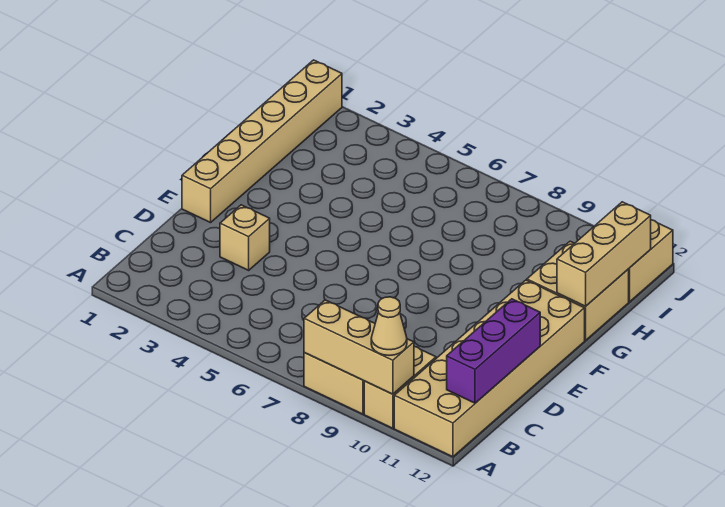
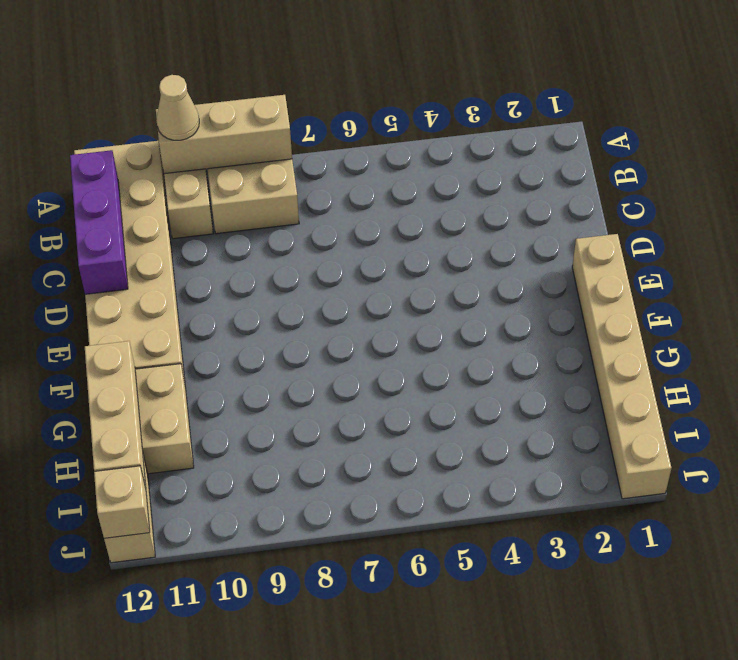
tan 1x1 brick [220,205,270,270] -> tan 1x1 brick moved to [94,466,150,538]

